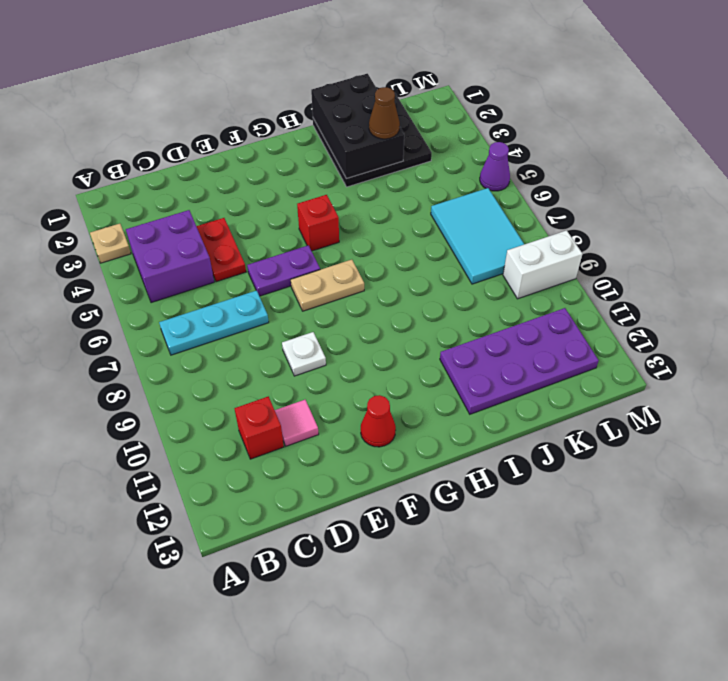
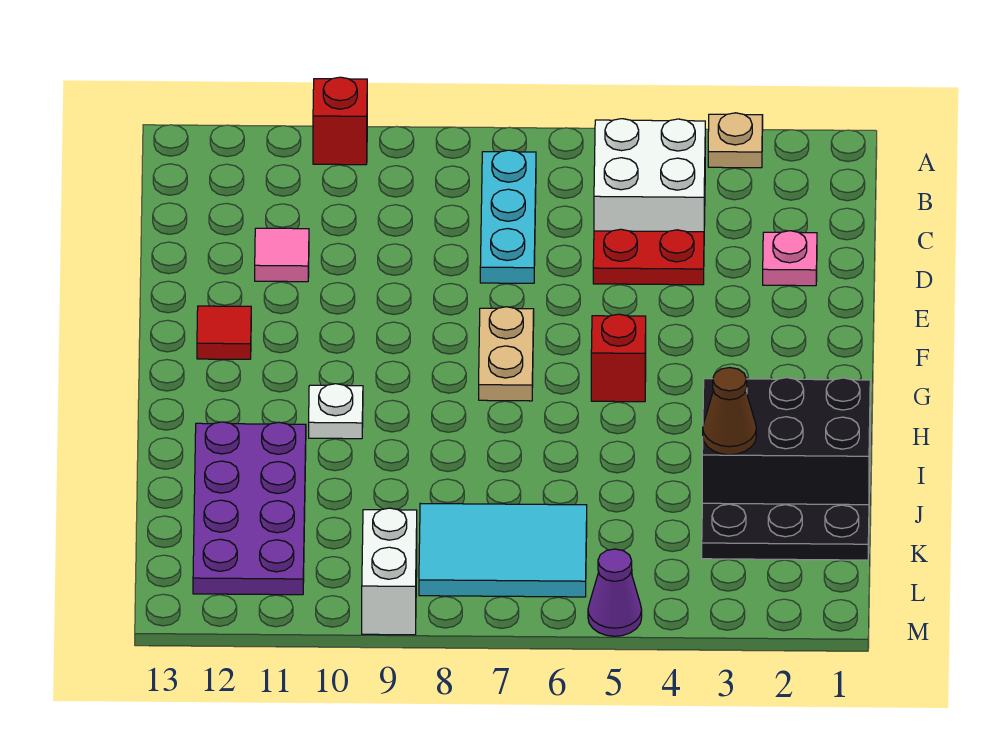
purple 2x2 brick [126,210,214,303] -> white 2x2 brick [594,119,705,232]
red 1x1 brick [234,396,284,459] -> red 1x1 brick moved to [313,77,367,165]
none -> pink 1x1 plate [763,231,817,286]
purple 1x2 plate [247,245,320,296] -> none
white 1x1 plate [282,332,326,376] -> white 1x1 plate moved to [309,384,363,439]
red 1x1 cone [361,395,396,447] -> red 1x1 tile [197,306,251,359]

